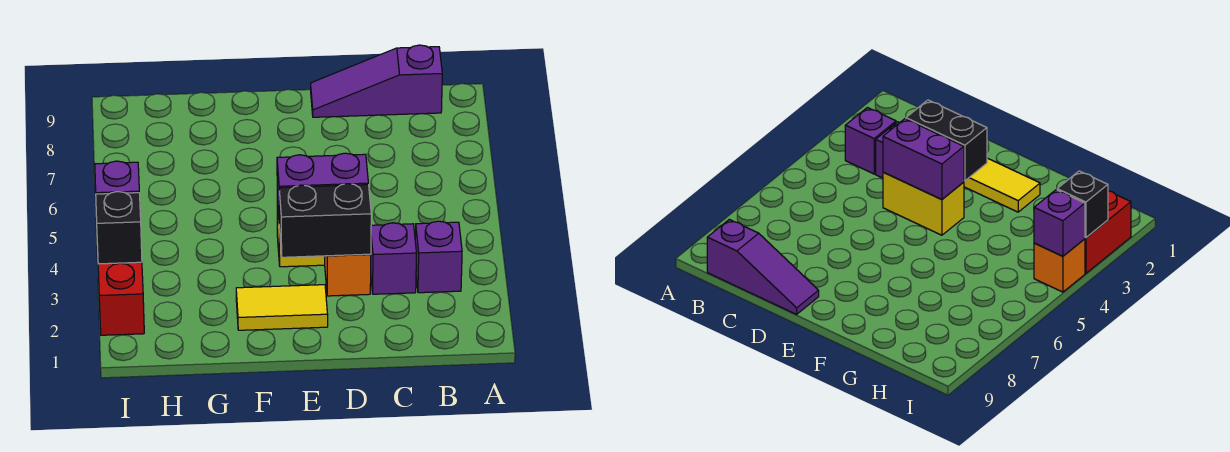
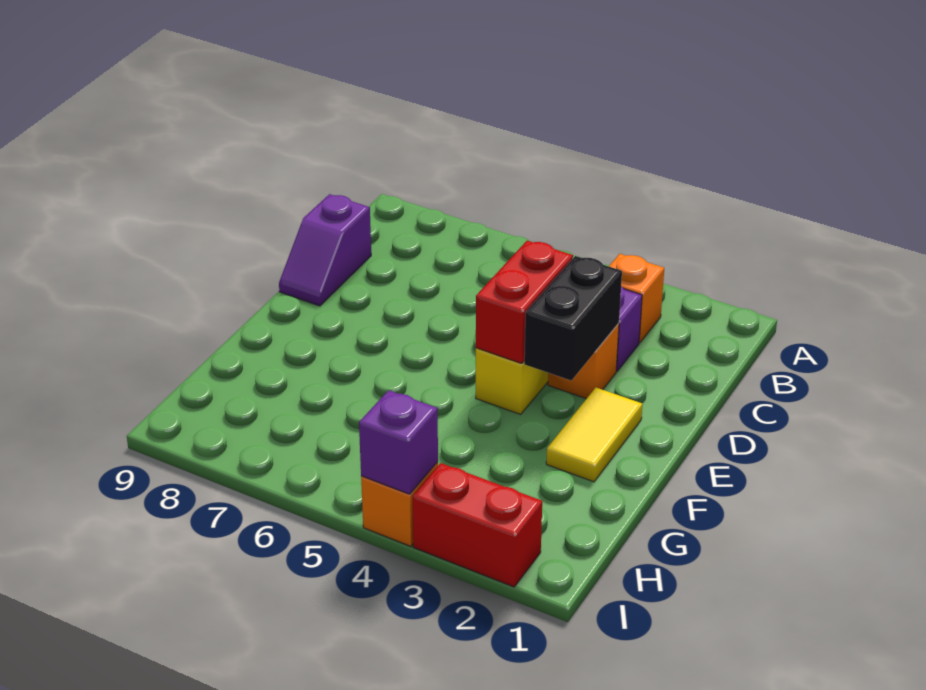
purple 1x1 brick [415,221,462,293] -> orange 1x1 brick [609,254,664,343]
purple 1x3 slope [311,45,442,117] -> purple 1x2 slope [279,194,371,306]
purple 1x2 brick [277,153,368,215] -> red 1x2 brick [476,241,573,364]
black 1x1 brick [96,192,142,264] -> none

